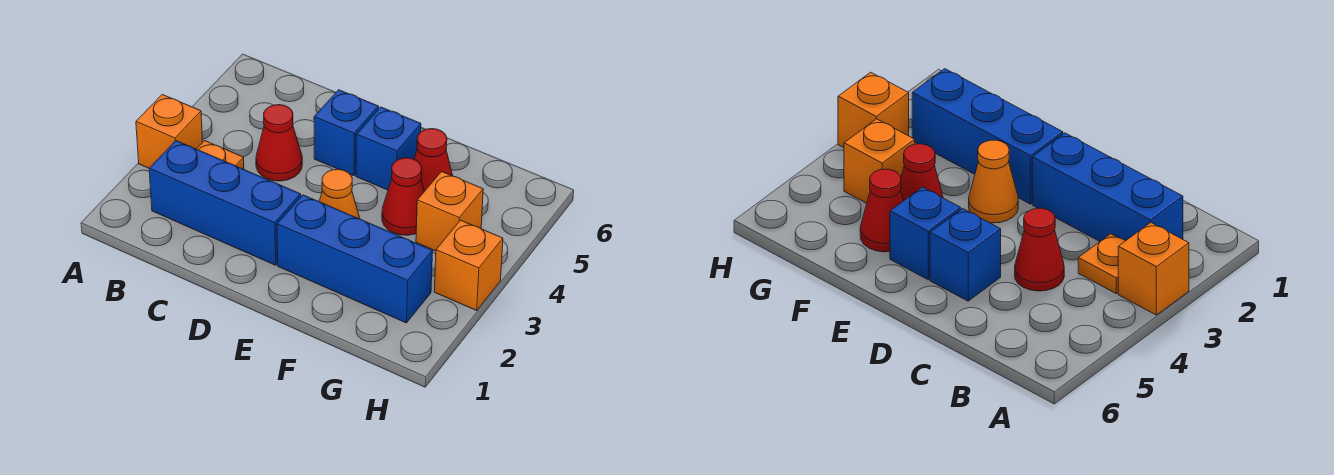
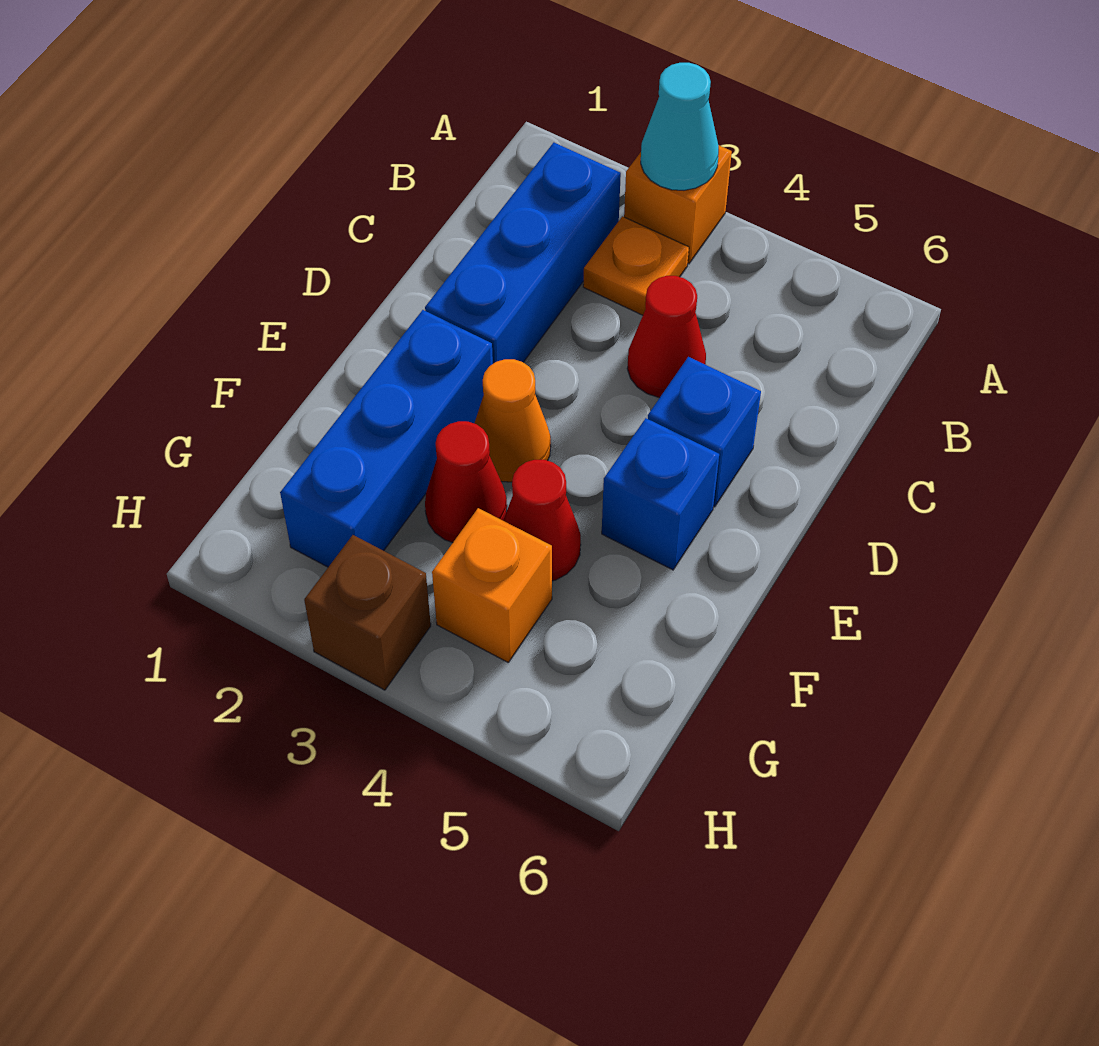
none -> cyan 1x1 cone [641,63,719,190]
red 1x1 cone [414,129,453,191] -> red 1x1 cone moved to [425,421,507,543]
orange 1x1 brick [434,220,503,310] -> brown 1x1 brick [304,535,431,690]

